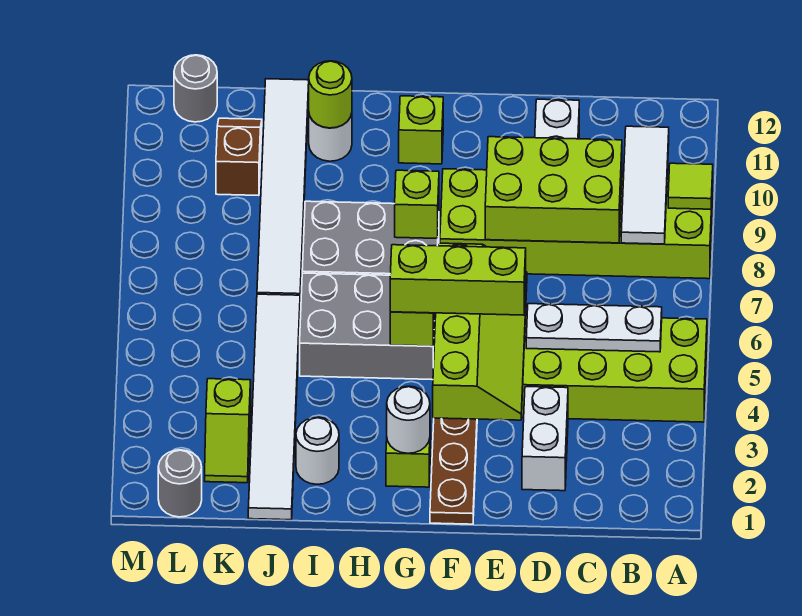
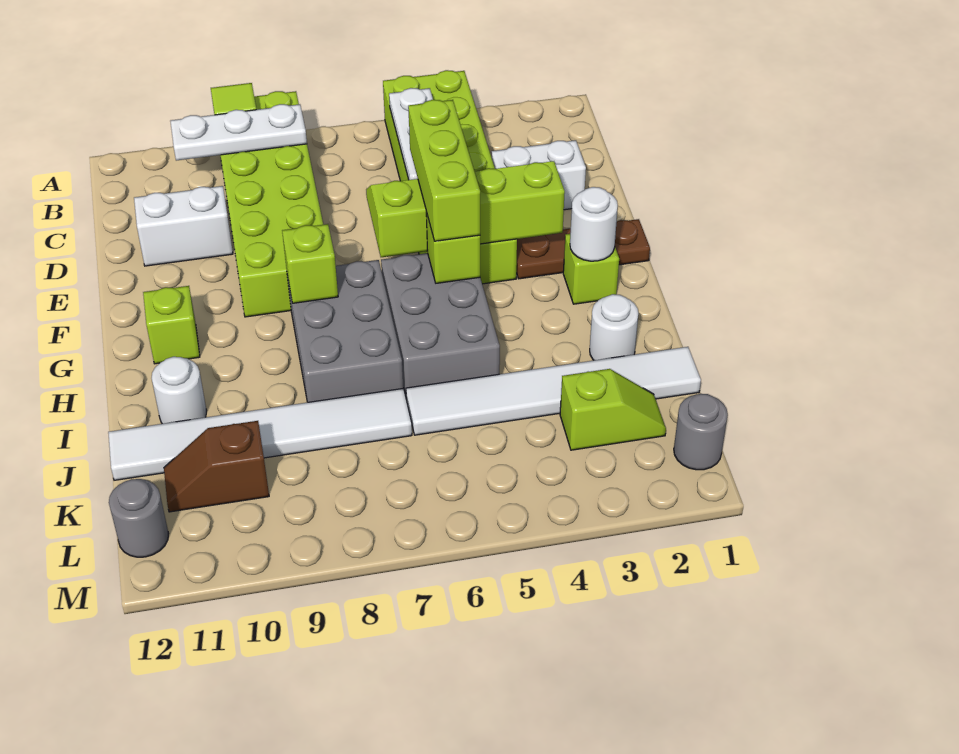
white 1x3 tile [621,126,669,244] -> white 1x3 plate [170,104,307,161]
lime 2x3 brick [485,137,622,243] -> none
lime 1x1 round brick [309,61,352,128] -> none

